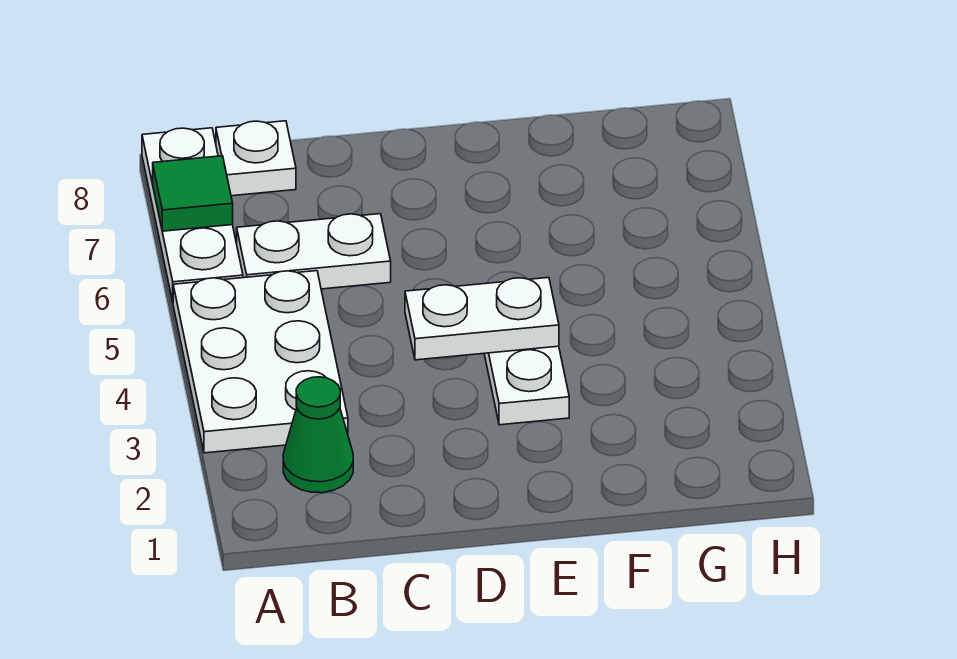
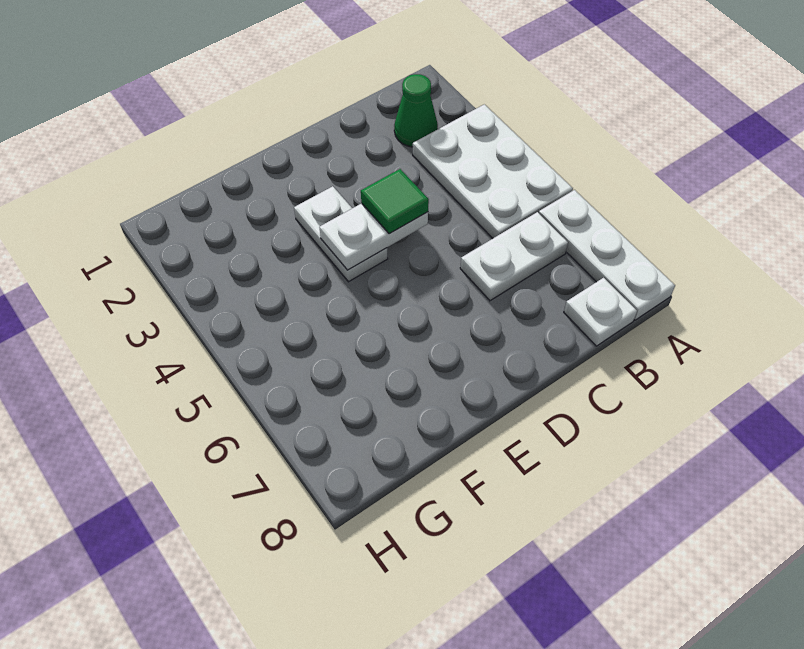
green 1x1 tile [153,156,233,231] -> green 1x1 tile moved to [361,169,429,234]

